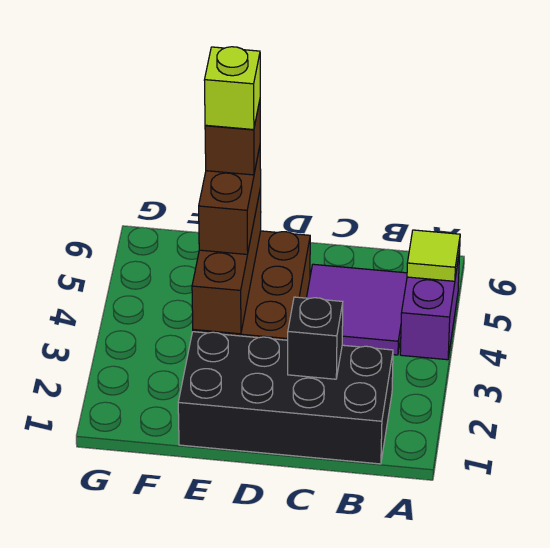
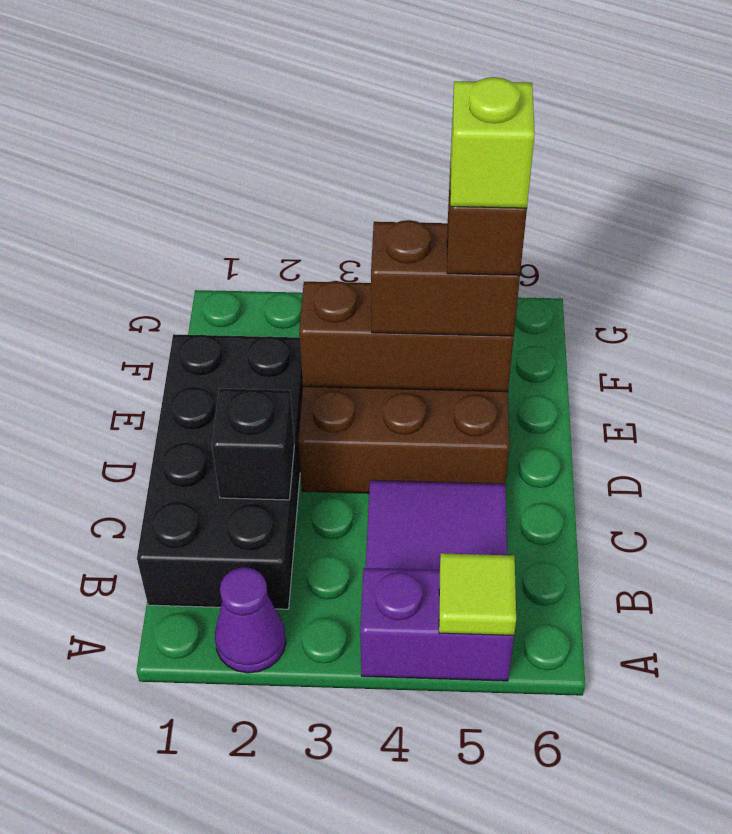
none -> purple 1x1 cone [215,567,286,673]

